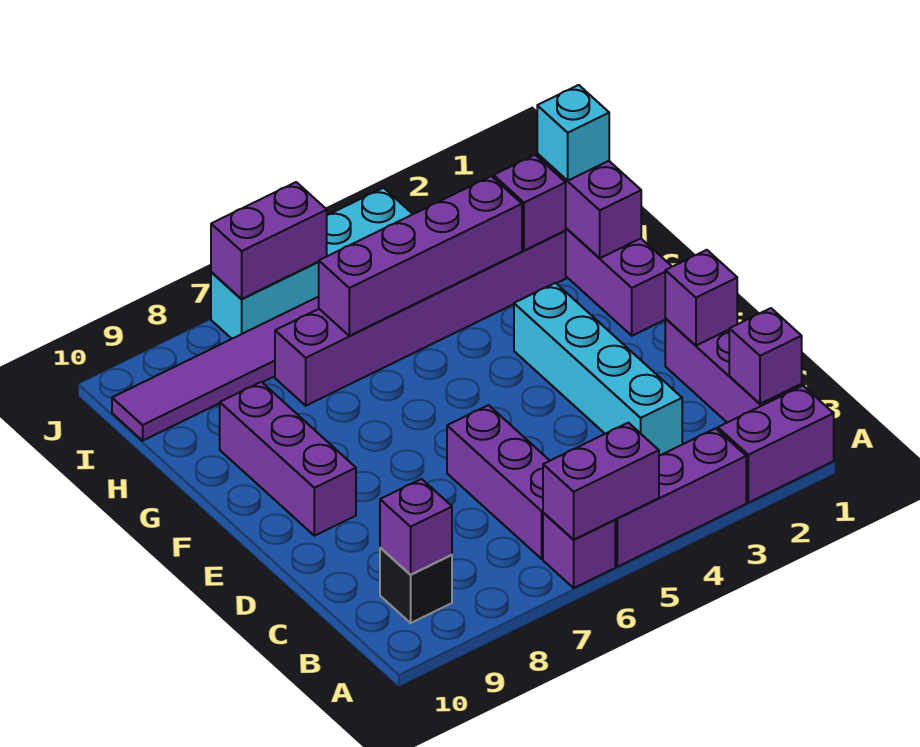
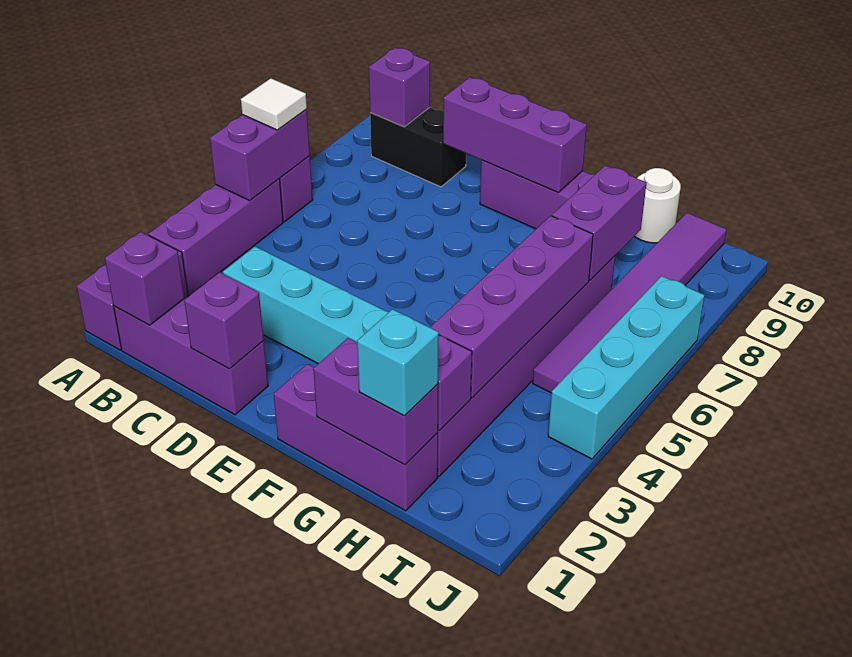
none -> white 1x1 tile [241,78,307,130]
purple 1x3 brick [447,405,550,559] -> purple 1x3 brick moved to [443,77,587,193]
black 1x1 brick [380,548,452,623] -> black 1x2 brick [370,107,466,187]
none -> white 1x1 round brick [635,168,681,243]
purple 1x2 brick [211,182,327,299] -> purple 1x2 brick moved to [552,166,646,280]

